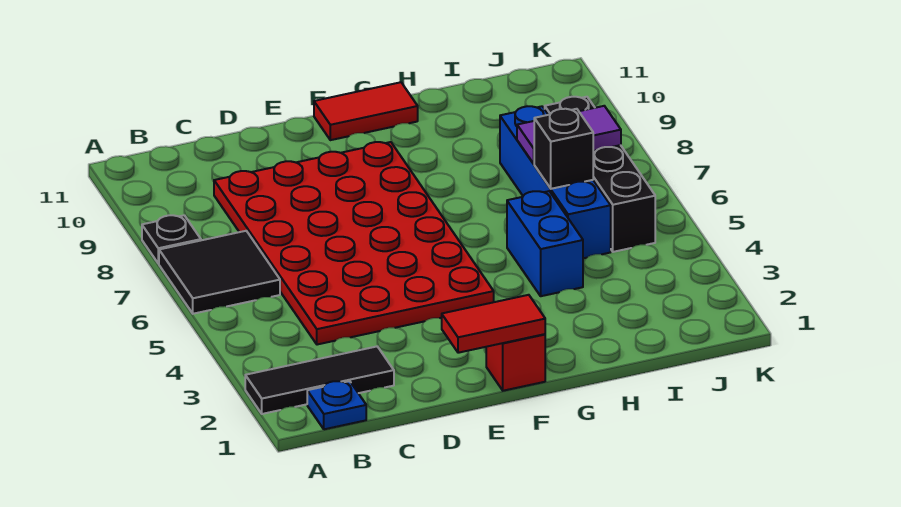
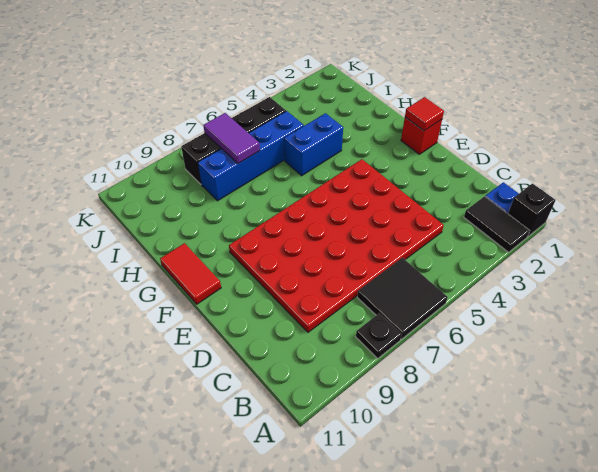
black 1x3 tile [245,347,394,414] -> black 1x2 tile [464,197,530,252]
red 1x2 tile [442,295,545,353] -> red 1x1 tile [405,97,444,131]
black 1x1 brick [534,109,593,189] -> black 1x1 brick moved to [508,184,555,237]

